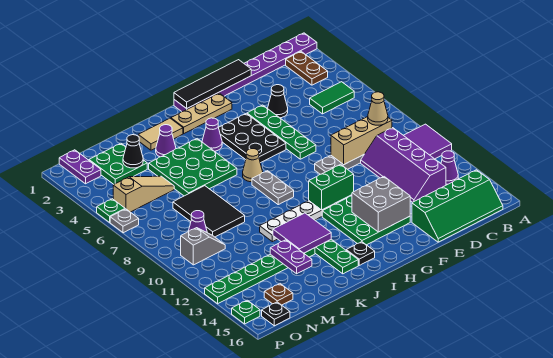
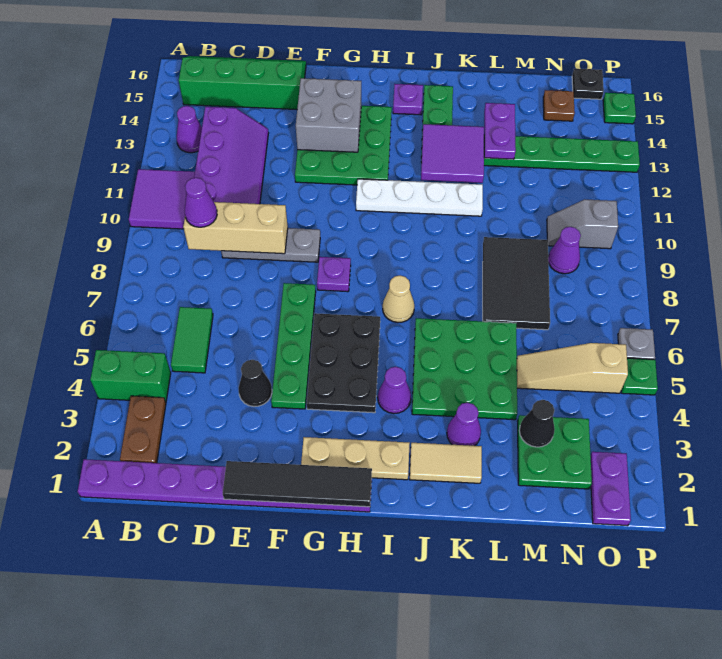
green 1x2 tile [310,82,354,114] -> green 1x2 tile turned to [171,307,213,373]
tan 1x1 cone [368,92,388,125] -> purple 1x1 cone [185,178,217,227]
none -> purple 1x1 plate [317,257,351,292]
green 1x2 brick [309,164,354,210] -> green 1x2 brick moved to [90,350,171,402]
grey 1x2 plate [252,171,294,205] -> none
black 1x1 plate [346,242,375,265] -> purple 1x1 plate [393,84,423,115]

